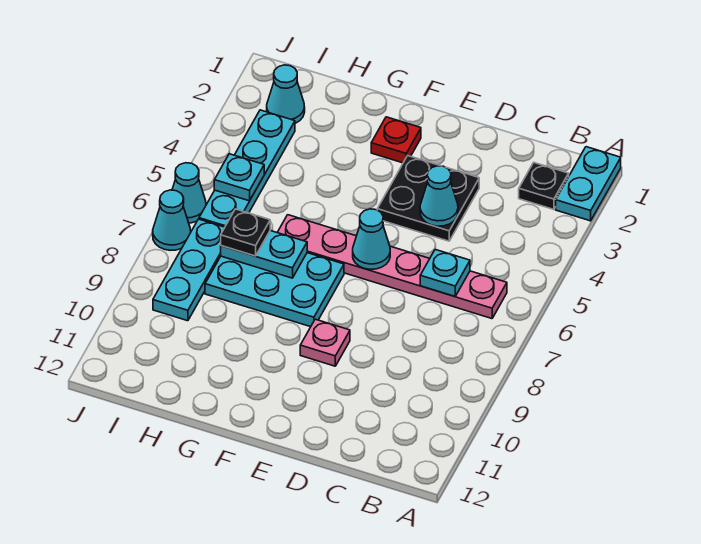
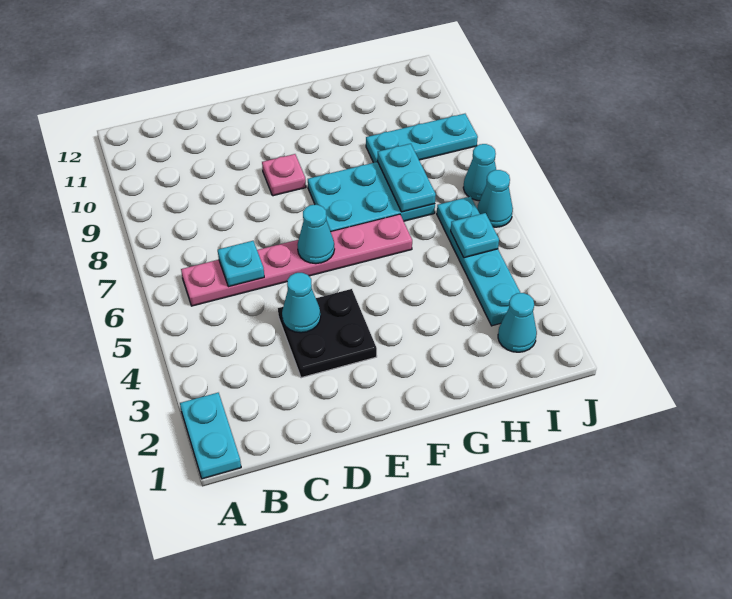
black 1x1 plate [519,163,569,210] -> none
red 1x1 plate [371,117,421,163] -> none
cyan 1x2 plate [221,231,307,278] -> cyan 1x2 plate turned to [378,144,436,212]
black 1x1 plate [221,209,270,256] -> none
cyan 1x3 plate [153,219,225,321] -> cyan 1x3 plate turned to [366,114,478,163]

